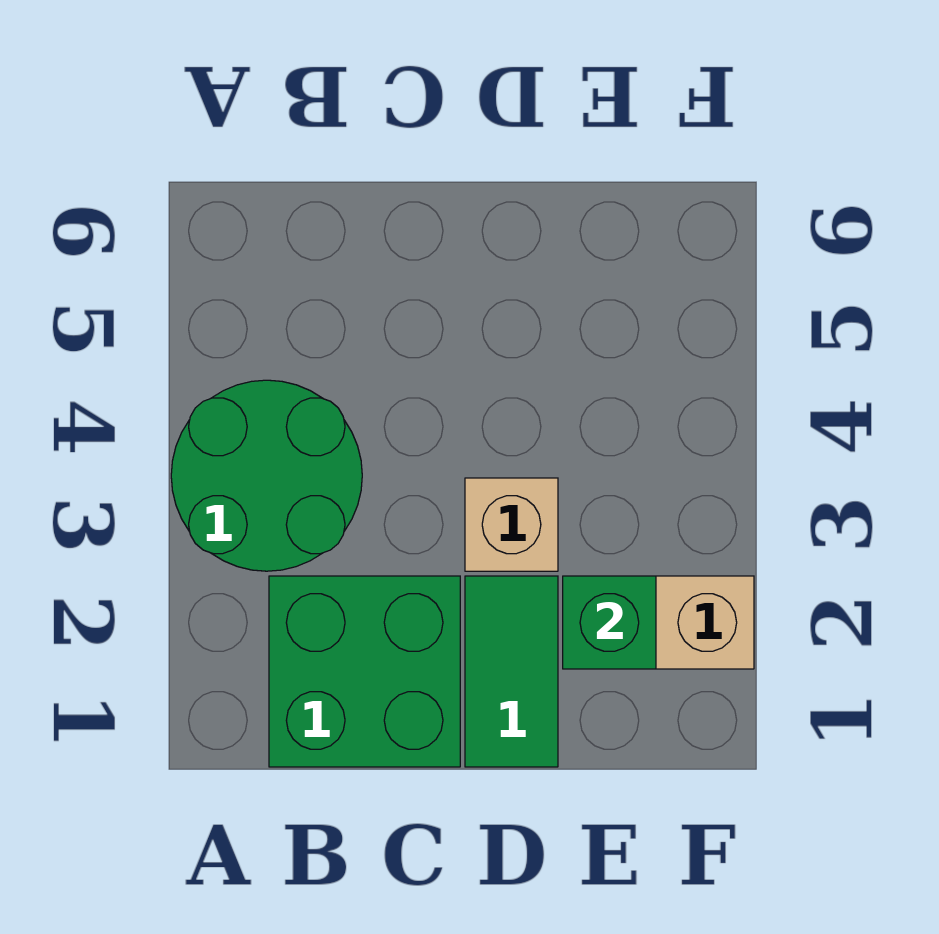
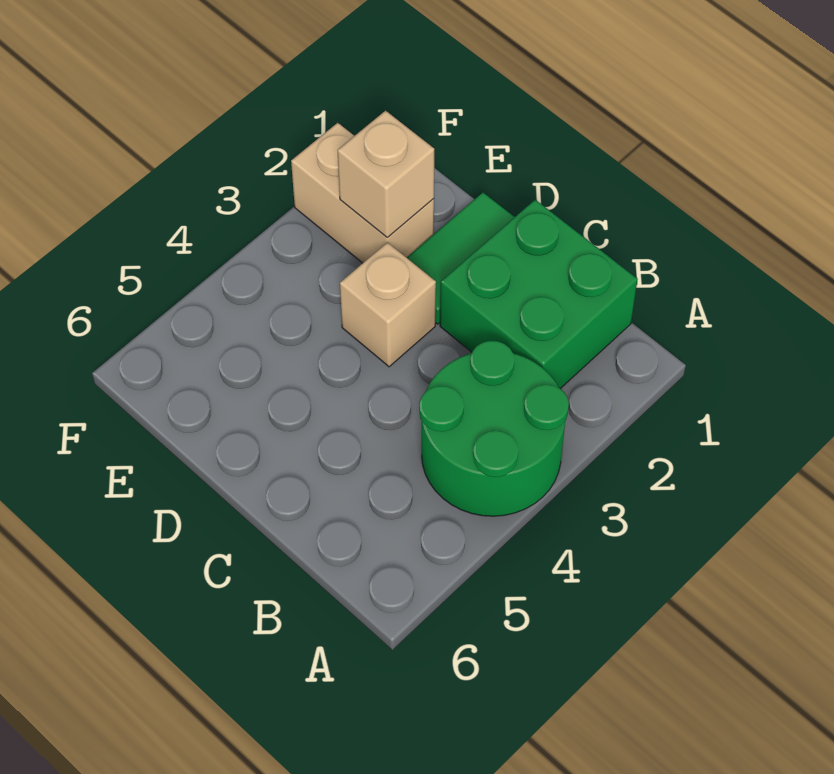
green 1x1 brick [563,576,656,669] -> tan 1x1 brick [337,111,434,237]

